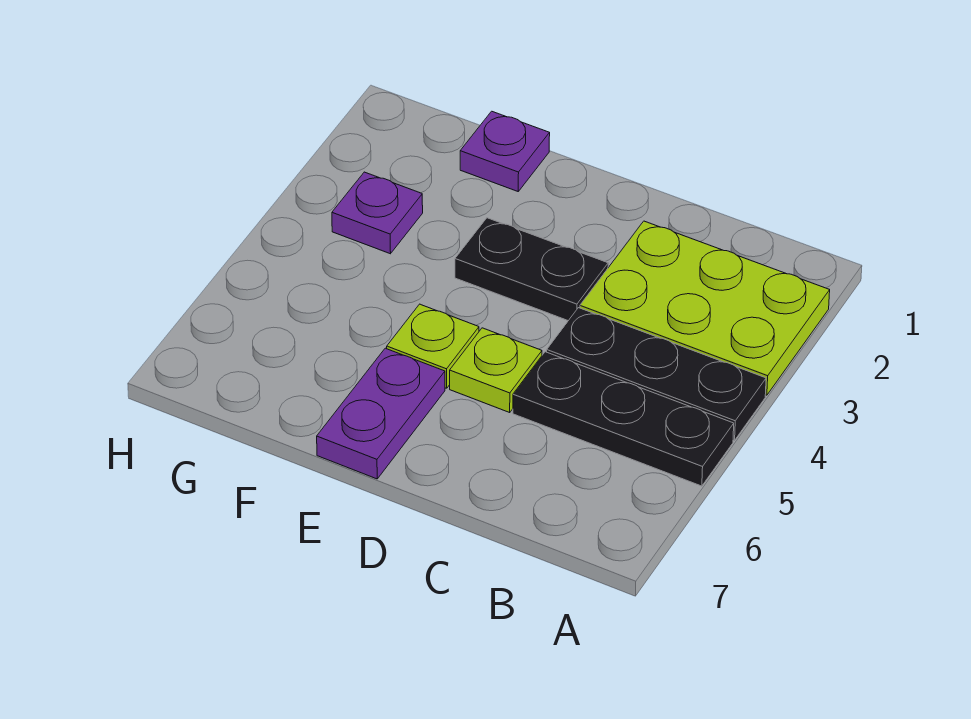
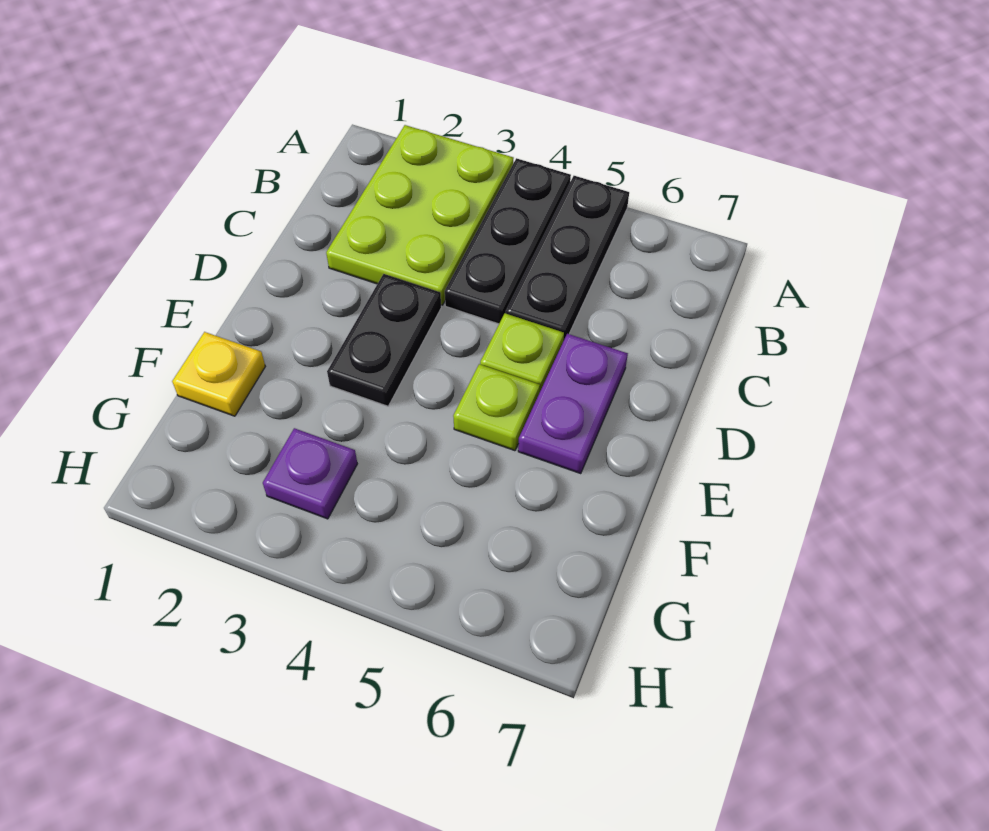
purple 1x2 plate [317,348,445,479] -> purple 1x2 plate turned to [518,334,628,474]
purple 1x1 plate [460,111,550,191] -> yellow 1x1 plate [172,332,265,416]

